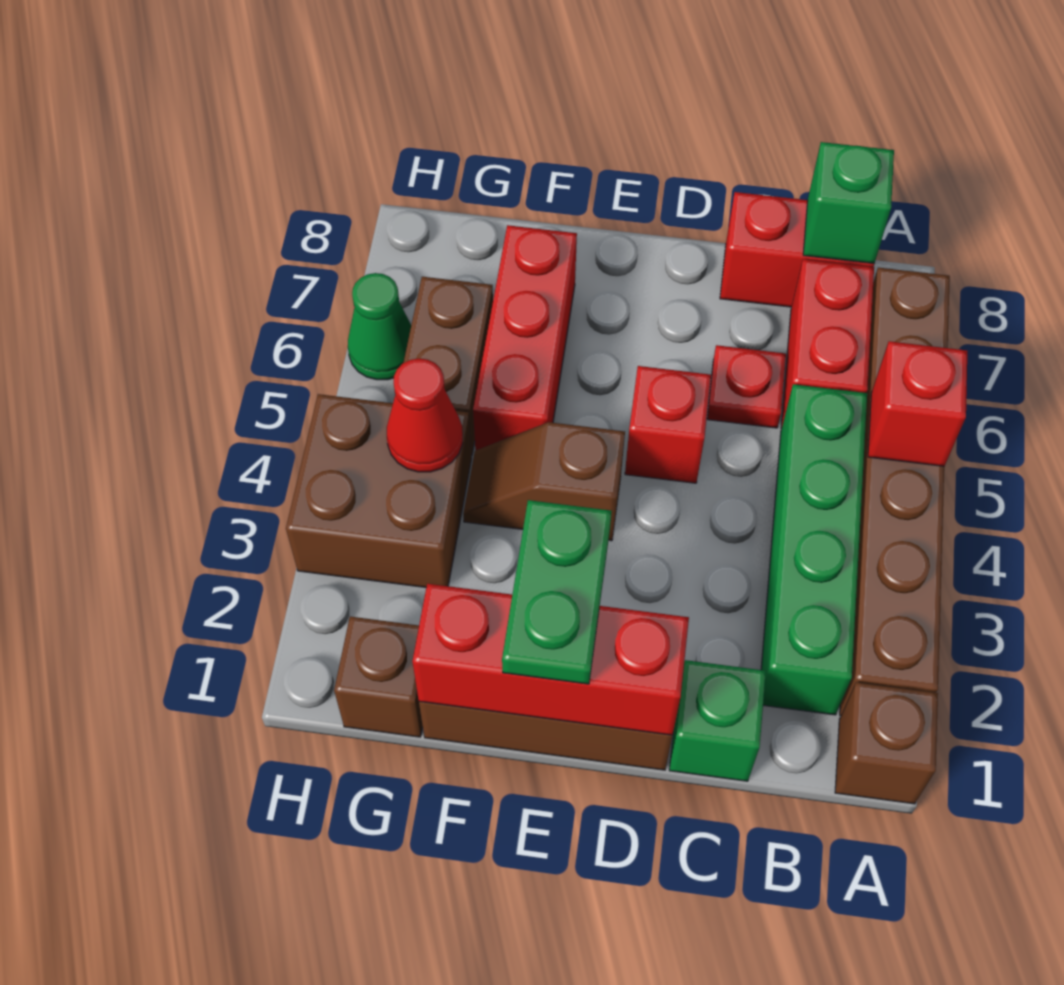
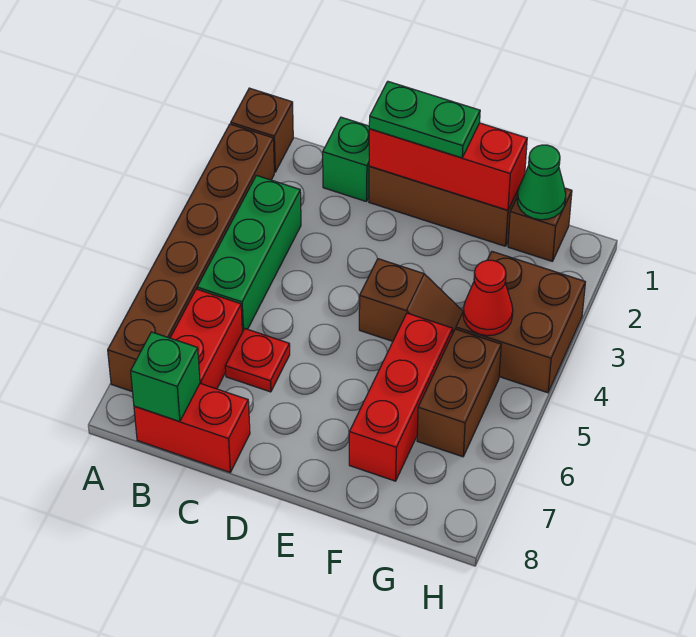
red 1x1 brick [868,341,967,466] -> none
green 1x4 brick [761,384,867,715] -> green 1x3 brick [197,175,301,332]
red 1x1 brick [625,366,711,483] -> none
green 1x2 plate [502,500,612,684] -> green 1x2 plate turned to [369,82,480,158]
green 1x1 cone [348,273,411,380] -> green 1x1 cone moved to [517,145,566,220]

